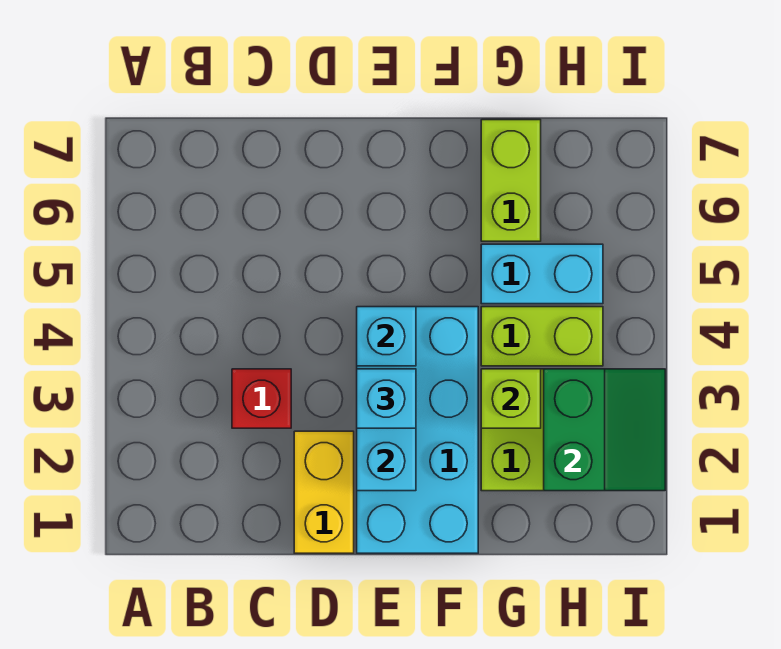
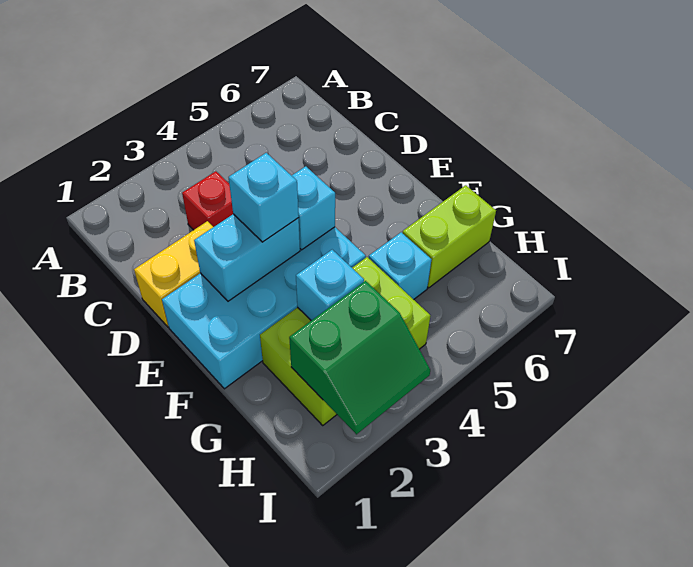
lime 1x1 brick [481,369,541,428] -> cyan 1x1 brick [296,250,364,321]
cyan 1x2 brick [481,244,603,304] -> cyan 1x1 brick [369,232,431,299]

